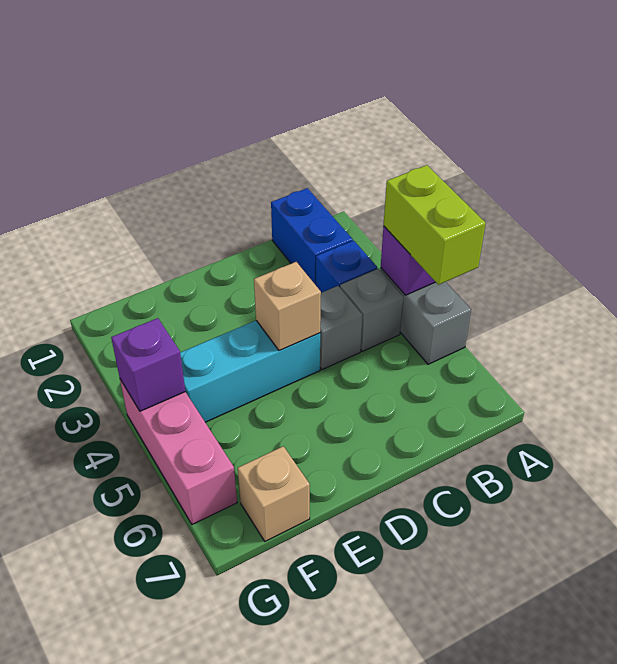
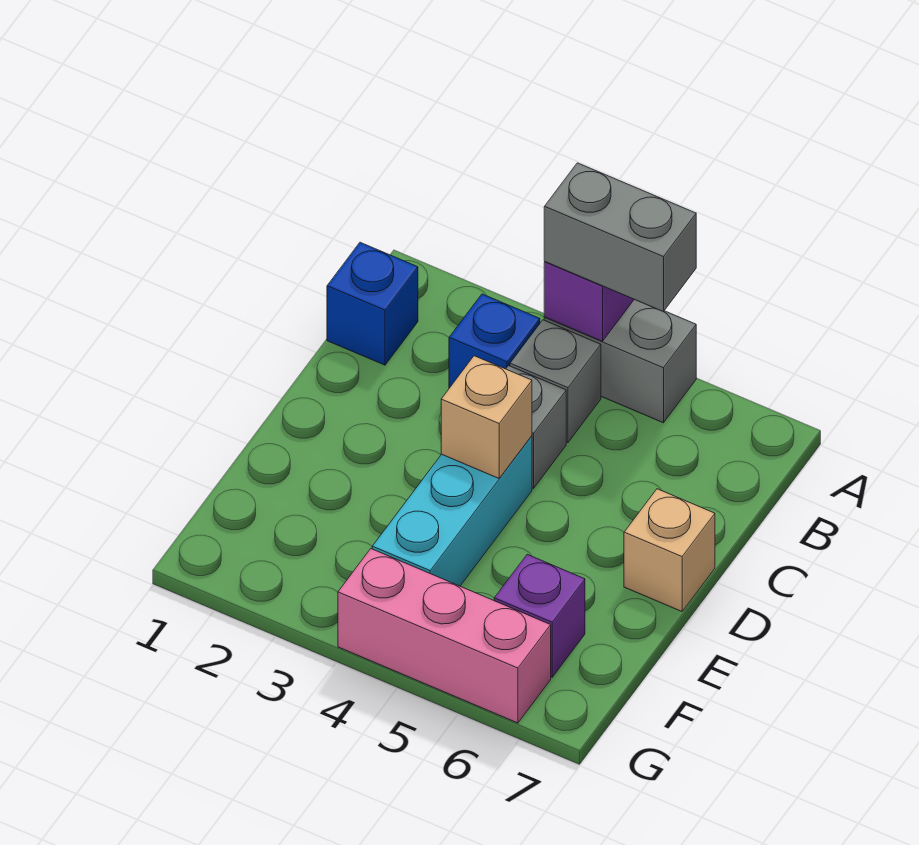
lime 1x2 brick [384,165,486,285] -> grey 1x2 brick [544,163,696,312]
blue 1x2 brick [271,188,353,285] -> blue 1x1 brick [327,242,418,365]
tan 1x1 brick [238,446,310,541] -> tan 1x1 brick moved to [624,489,715,612]
purple 1x1 brick [111,318,185,411] -> purple 1x1 brick moved to [494,554,585,677]

